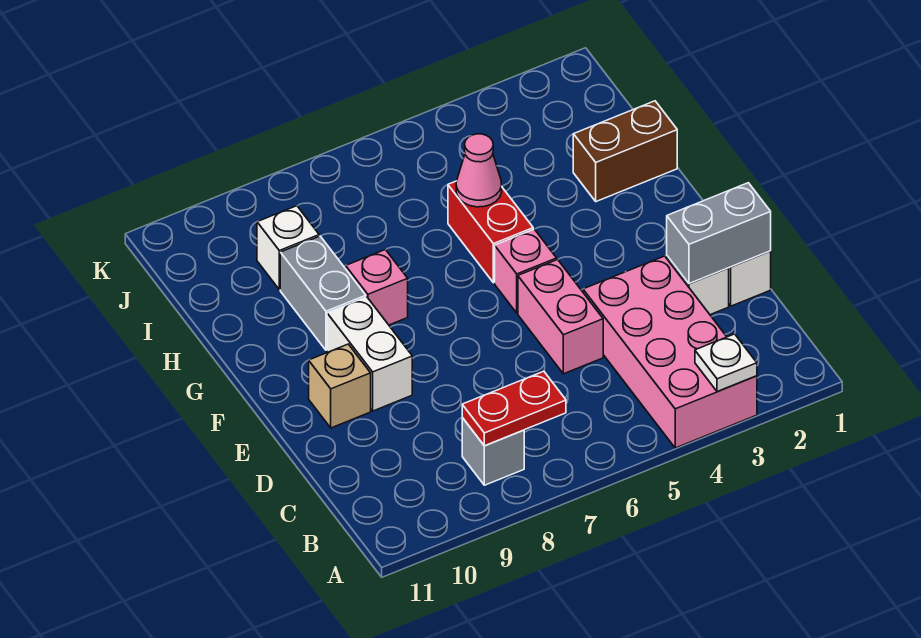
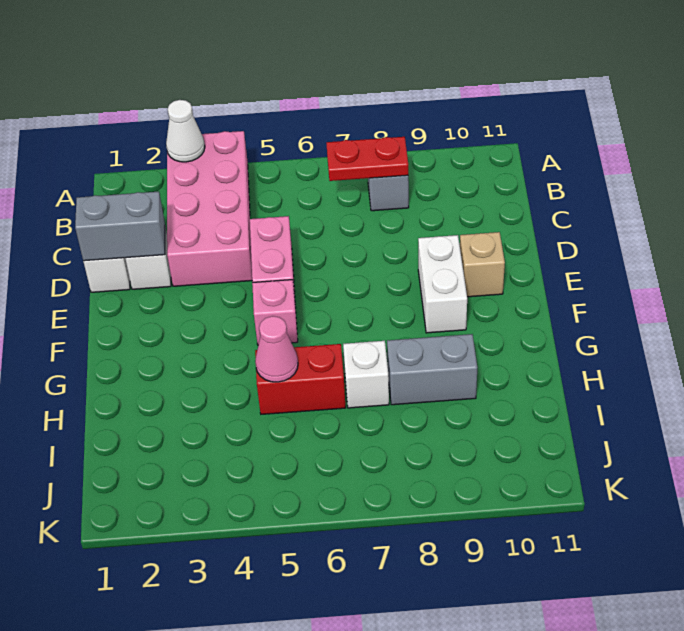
white 1x1 plate [695,334,757,392] -> white 1x1 cone [166,100,205,162]
red 1x2 brick [448,181,533,283] -> red 1x2 brick turned to [255,344,346,414]
pink 1x1 brick [346,250,408,325] -> none
grey 1x2 brick [280,236,366,350] -> grey 1x2 brick turned to [387,334,477,405]
brown 1x2 brick [573,101,677,202] -> none
white 1x1 brick [257,206,319,290] -> white 1x1 brick moved to [343,341,389,408]

